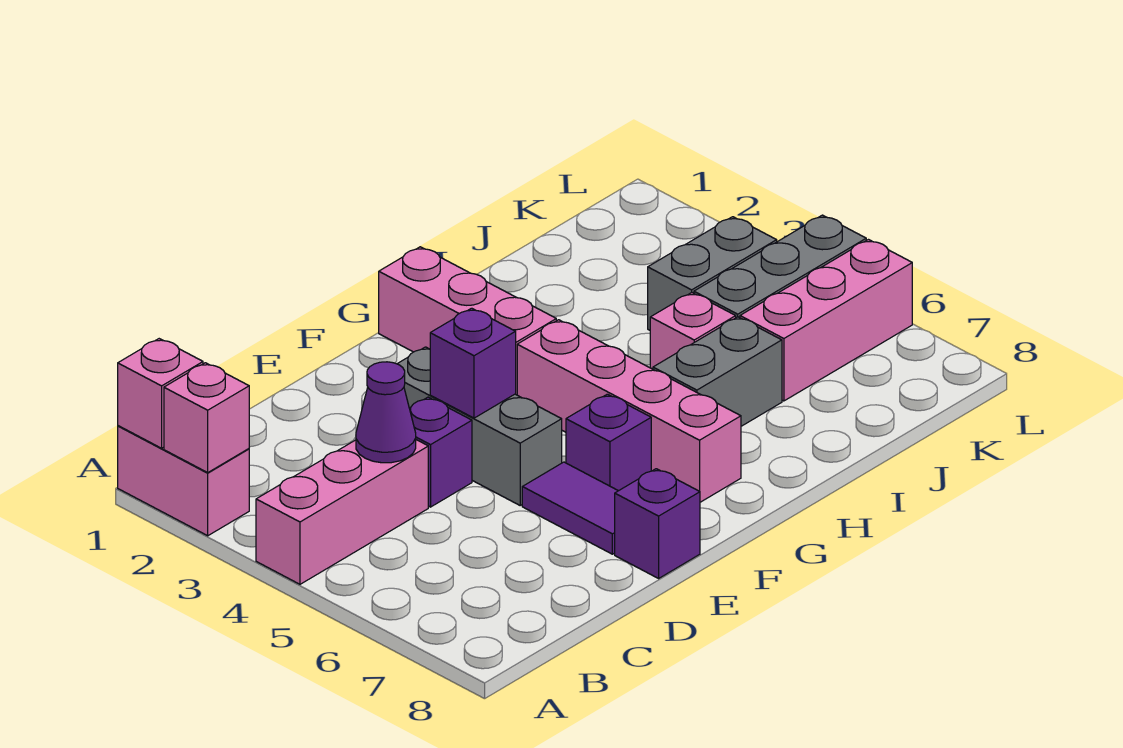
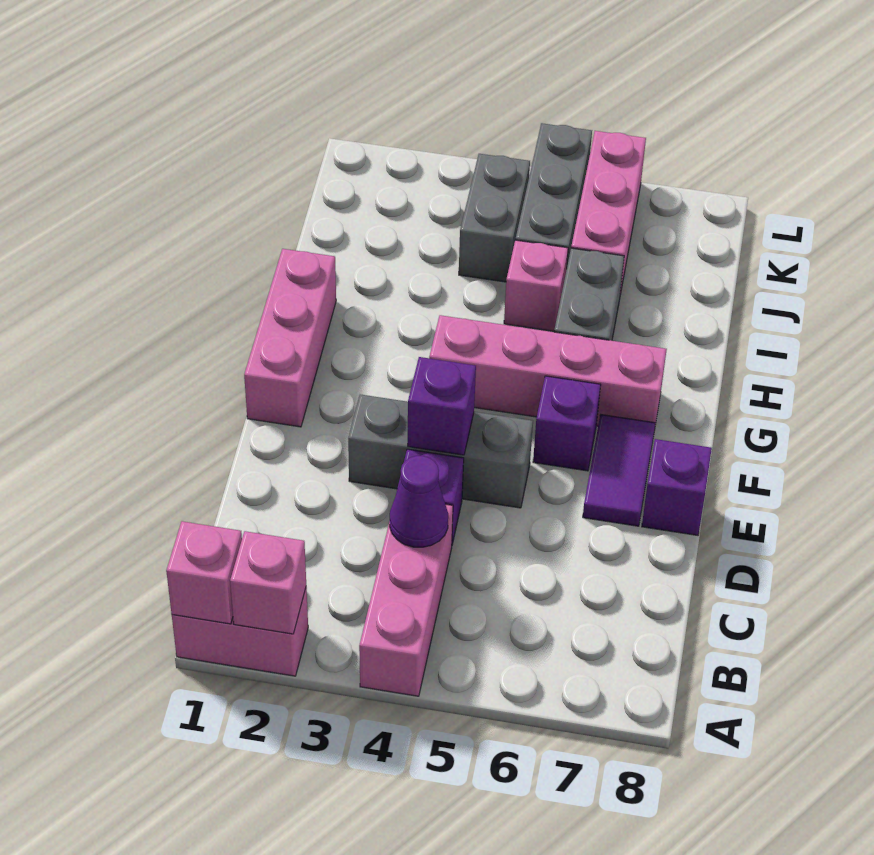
purple 1x2 tile [522,462,618,554] -> purple 1x2 tile turned to [583,415,655,526]
pink 1x3 brick [379,247,556,395] -> pink 1x3 brick turned to [244,249,336,427]

